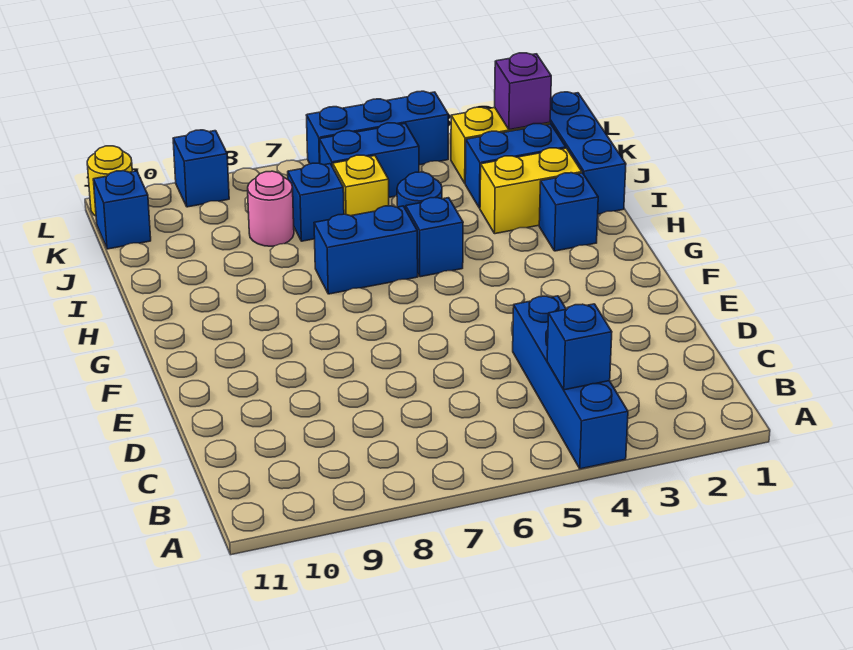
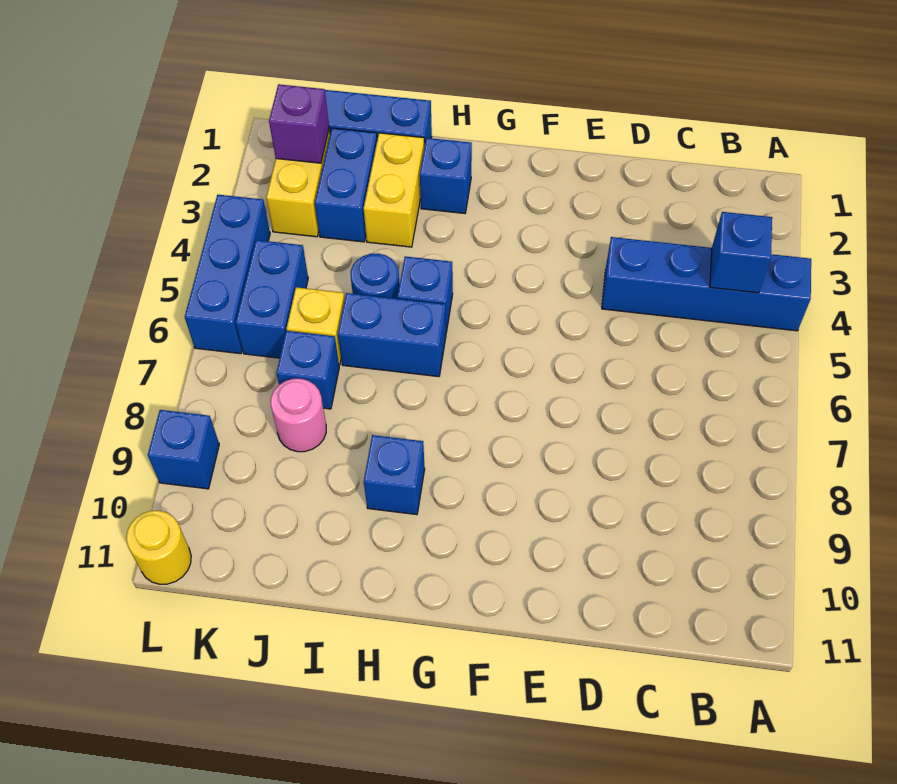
blue 1x2 brick [314,206,418,294] -> blue 1x2 brick turned to [338,293,446,377]
blue 1x1 brick [93,171,151,249] -> blue 1x1 brick moved to [364,435,425,515]

